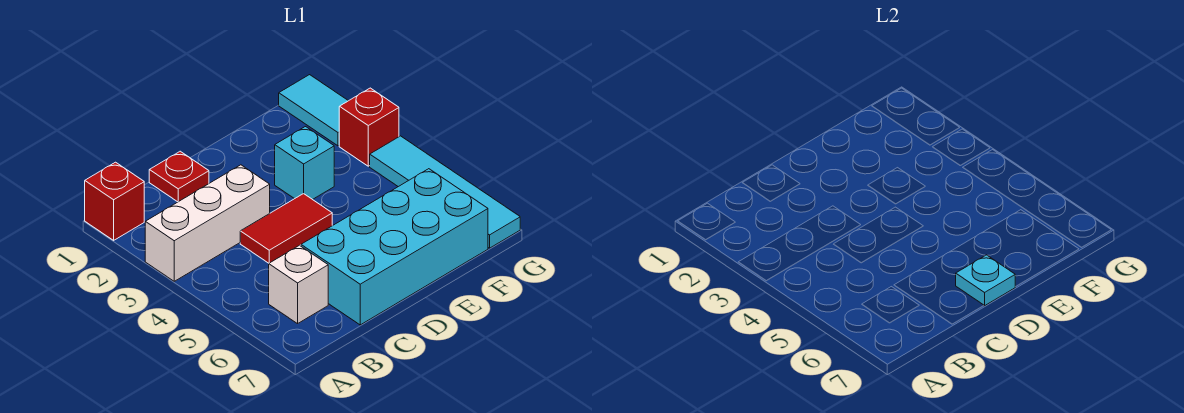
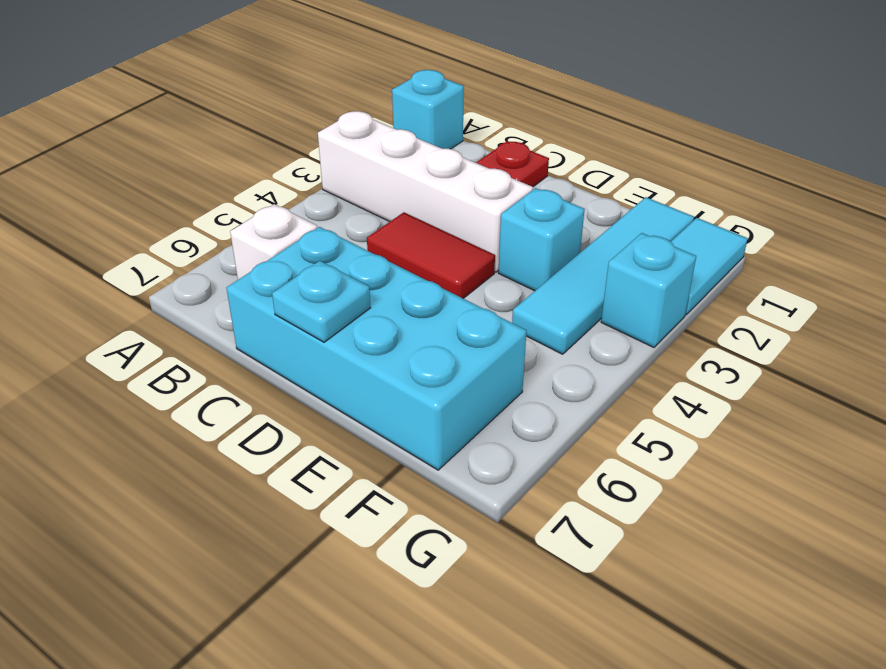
red 1x1 brick [85,162,144,240] -> cyan 1x1 brick [392,70,464,149]
white 1x3 brick [145,165,270,281] -> white 1x4 brick [318,111,533,272]
red 1x1 brick [339,88,399,166] -> cyan 1x1 brick [601,233,696,347]
cyan 1x4 tile [370,136,520,248] -> cyan 1x4 tile moved to [512,197,694,354]

